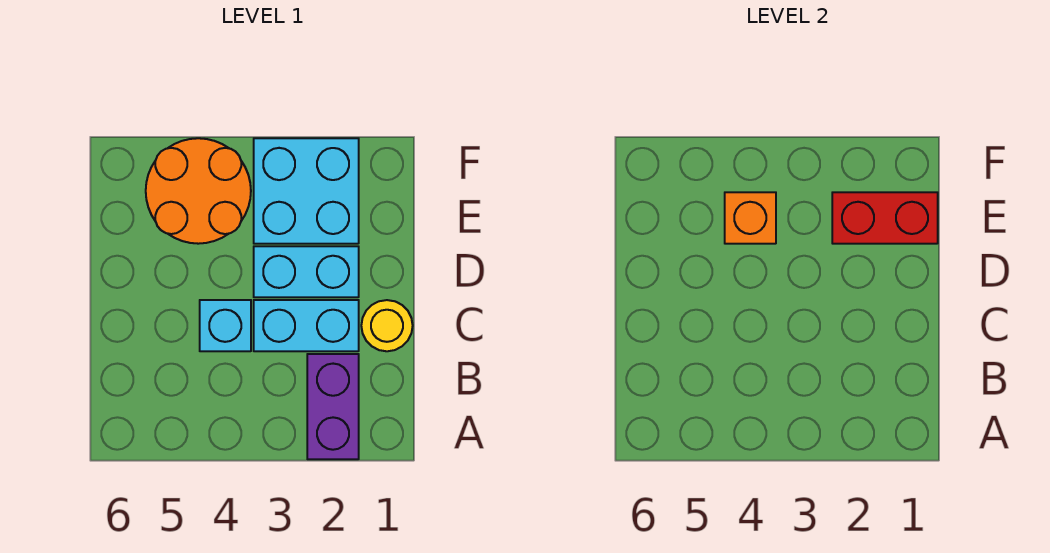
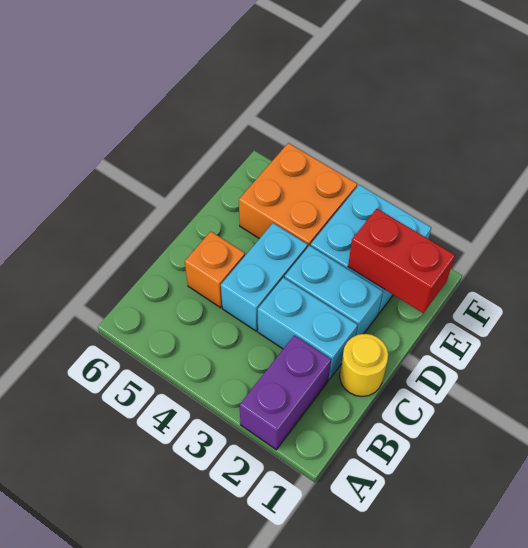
cyan 1x1 brick [200,300,251,351] -> cyan 1x2 brick [221,223,308,331]
orange 2x2 round brick [146,138,251,244] -> orange 2x2 brick [239,143,357,248]
orange 1x1 brick [725,192,776,244] -> orange 1x1 brick moved to [185,232,245,308]

